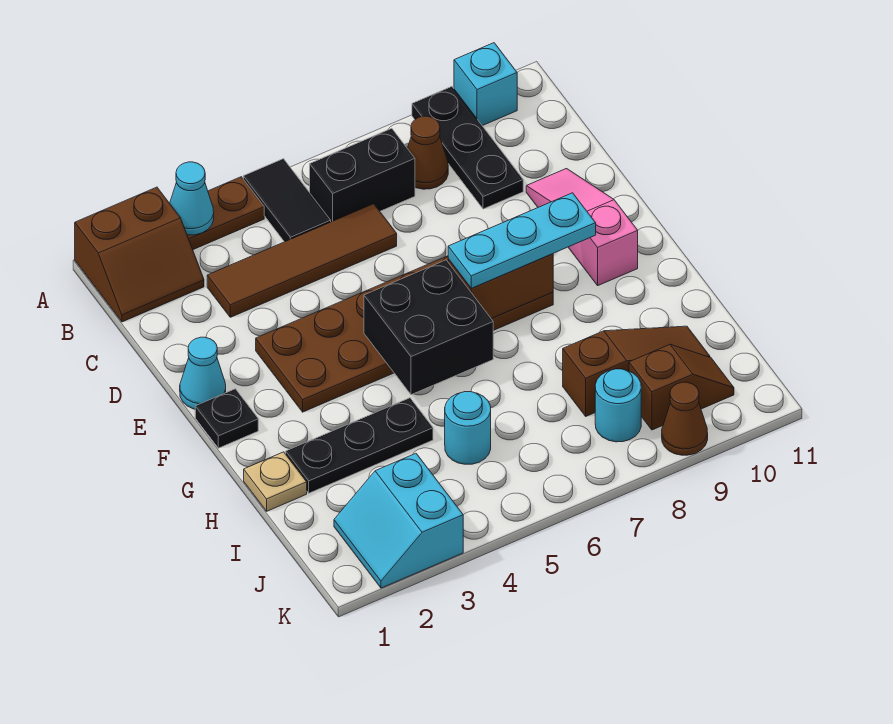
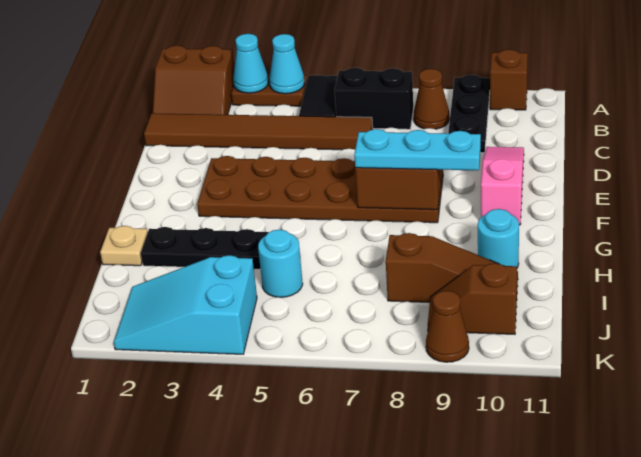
cyan 1x1 brick [454,43,517,126] -> brown 1x1 brick [490,50,528,110]
brown 1x4 tile [207,204,397,317] -> brown 1x6 tile [144,113,373,150]
cyan 1x1 cone [180,337,226,409] -> cyan 1x1 cone moved to [269,34,305,94]
black 1x1 plate [195,389,258,448] -> none
black 2x2 brick [364,260,493,395] -> none
cyan 2x2 slope [334,453,463,588] -> cyan 2x3 slope [114,255,257,354]
cyan 1x1 round brick [595,369,641,442] -> cyan 1x1 round brick moved to [478,209,519,268]
brown 1x2 slope [629,345,734,430] -> brown 1x2 slope turned to [428,263,517,334]

